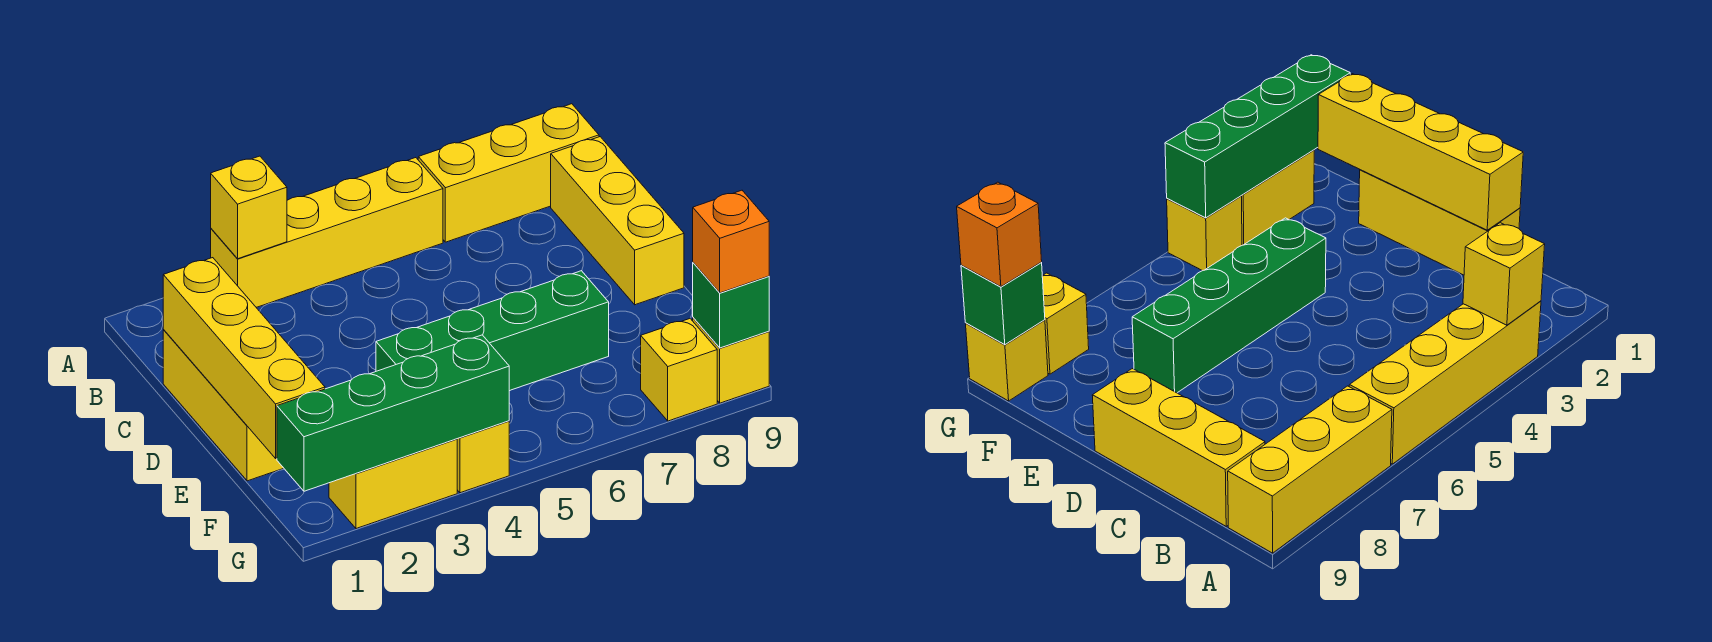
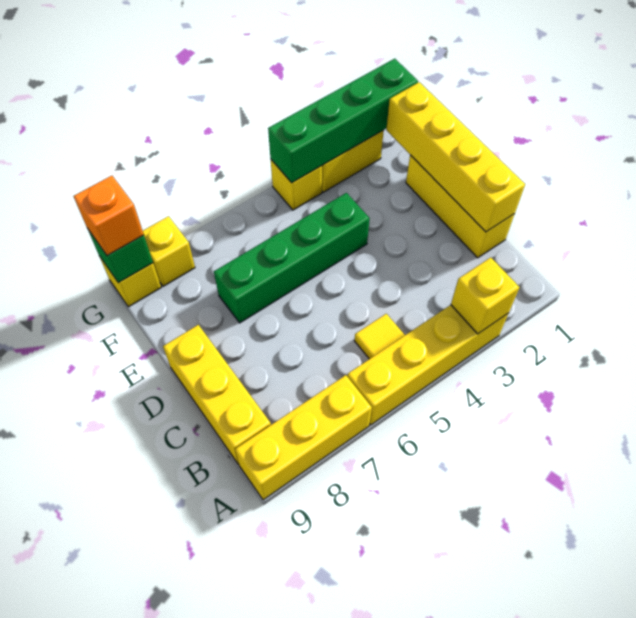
none -> yellow 1x1 tile [355,314,405,359]

